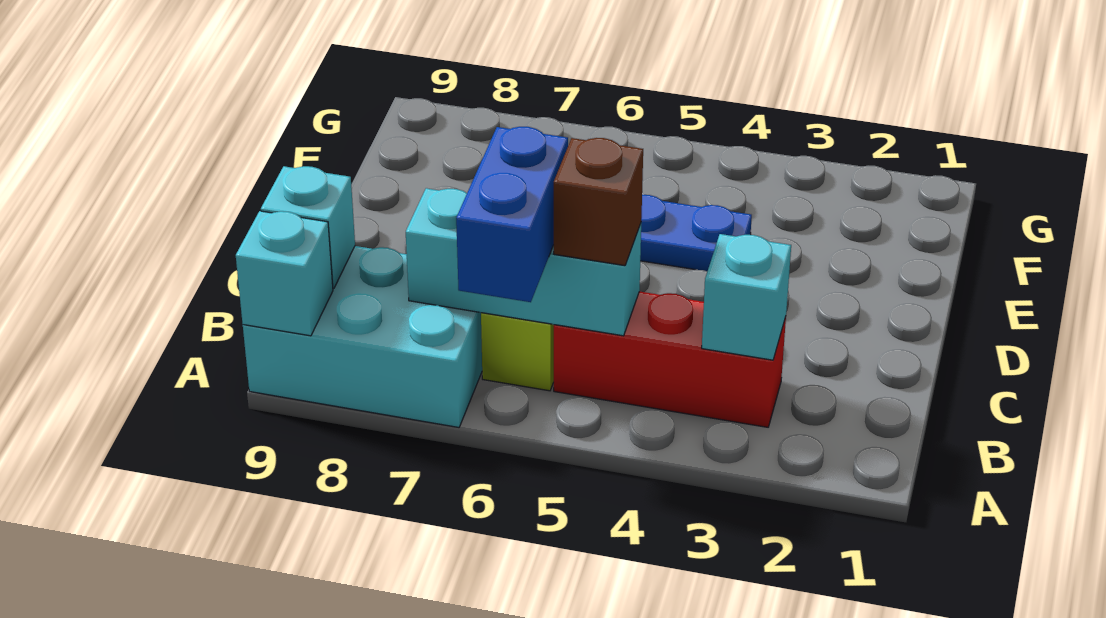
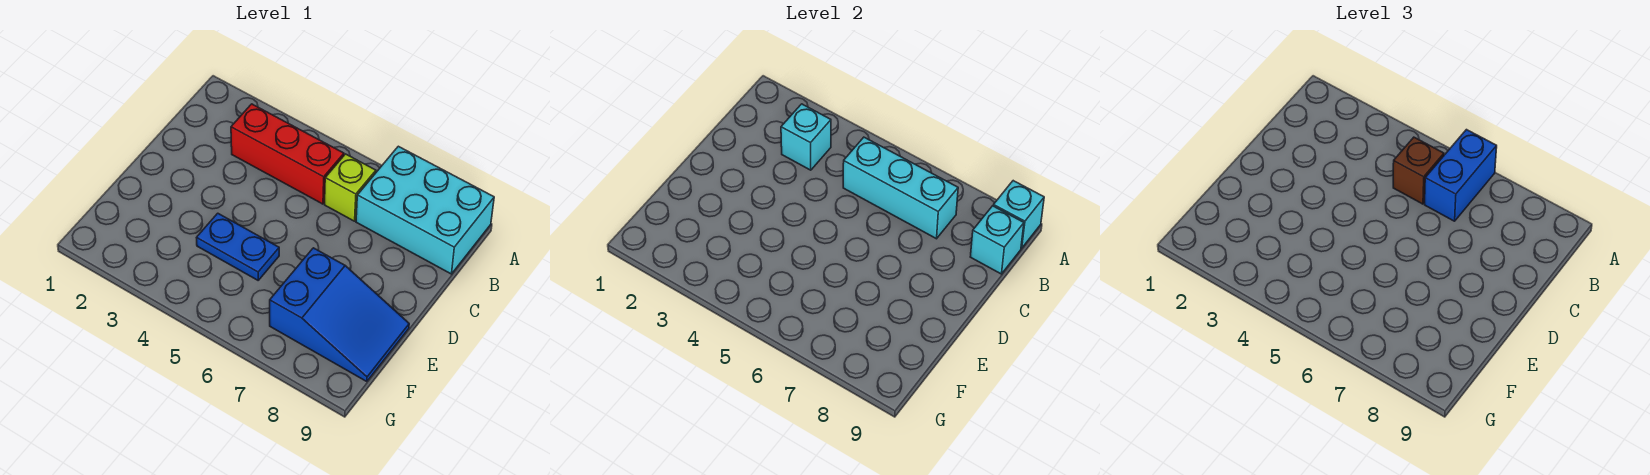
none -> blue 2x3 slope [270,248,409,382]

